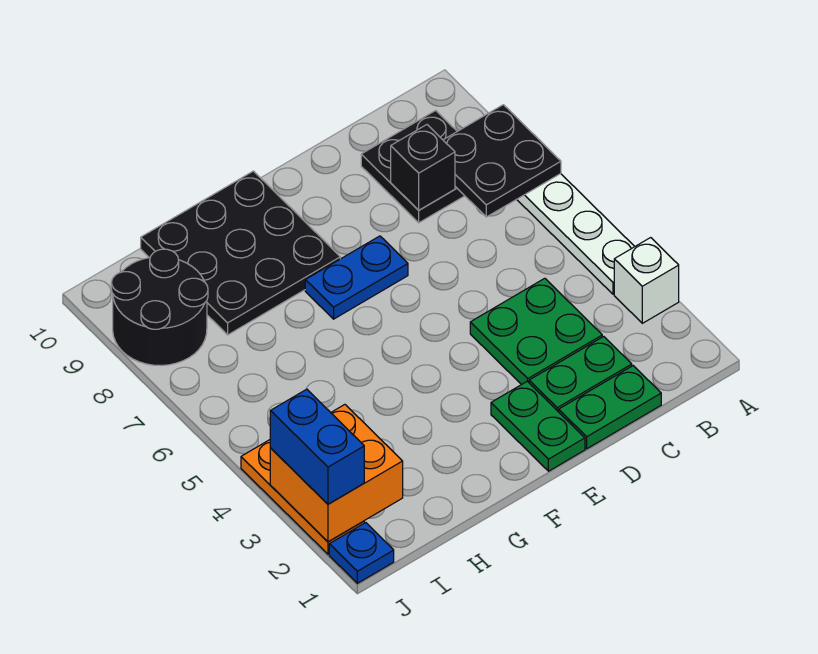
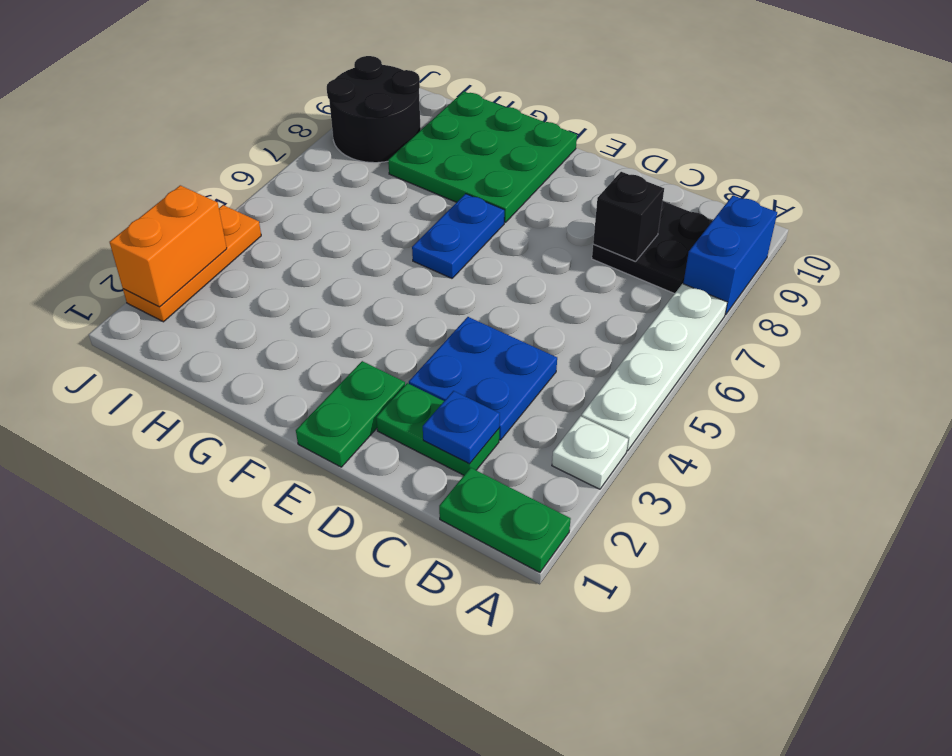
white 1x1 brick [614,238,679,323] -> white 1x1 plate [552,416,628,489]
black 2x2 plate [443,105,561,217] -> none
green 1x2 plate [559,366,661,449] -> green 1x2 plate moved to [439,468,571,572]
green 2x2 plate [470,278,602,385] -> blue 2x2 plate [409,317,557,440]
blue 1x2 plate [305,236,408,319] -> blue 1x2 plate turned to [412,194,504,278]
black 3x3 plate [141,171,340,335] -> green 3x3 plate [388,91,577,222]
orange 2x2 brick [270,405,403,542] -> orange 1x2 brick [110,185,227,307]
blue 1x1 plate [329,523,394,583] -> blue 1x1 plate moved to [423,391,500,464]
blue 1x2 brick [270,389,364,504] -> blue 1x2 brick moved to [683,195,777,315]

